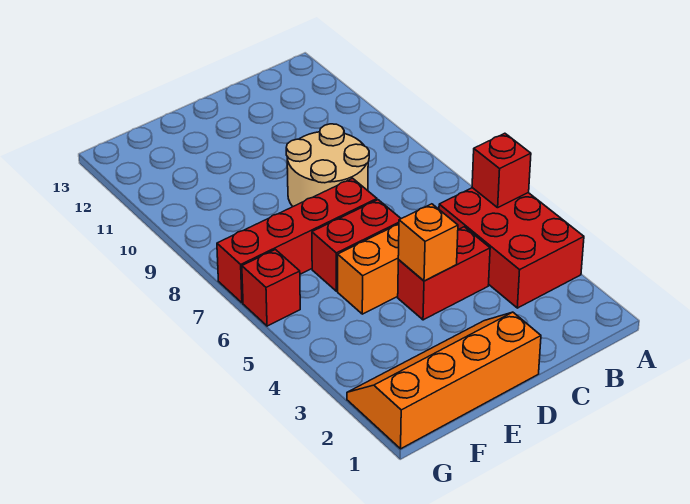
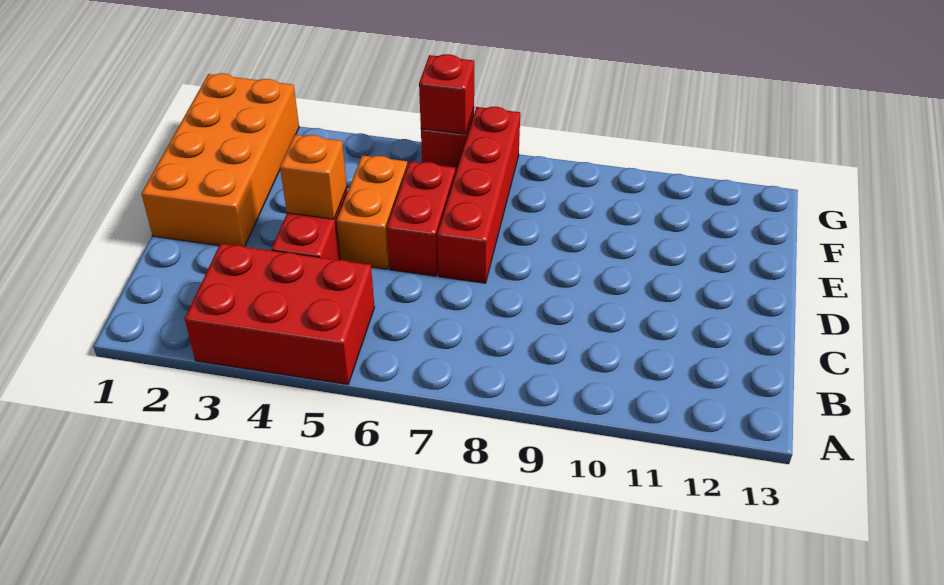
red 1x1 brick [472,133,531,208] -> red 1x1 brick moved to [419,54,474,134]
tan 2x2 round brick [286,124,369,207] -> none
orange 2x4 slope [347,312,541,449] -> orange 2x4 brick [141,73,299,247]

